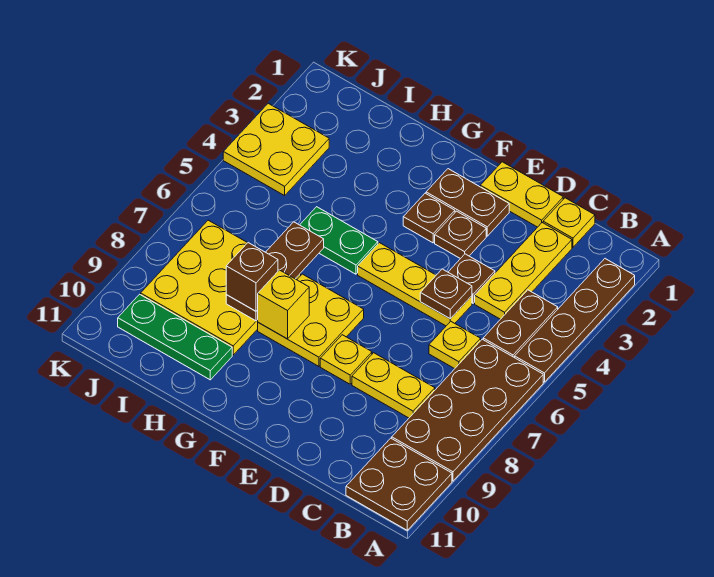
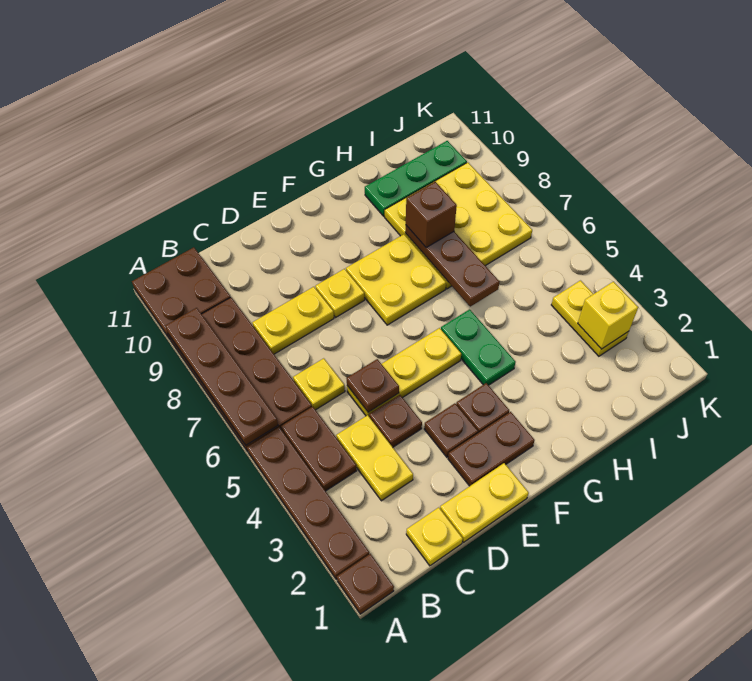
none -> brown 1x1 plate [337,554,394,614]
none -> brown 1x4 plate [165,308,278,445]
yellow 1x3 plate [475,223,572,319] -> yellow 1x2 plate [336,415,413,501]
green 1x2 plate [300,207,378,274] -> green 1x2 plate turned to [441,309,516,385]
yellow 1x1 brick [258,270,309,339] -> yellow 1x1 brick moved to [578,282,638,349]
yellow 2x2 plate [223,104,329,196] -> yellow 1x2 plate [551,281,629,356]

